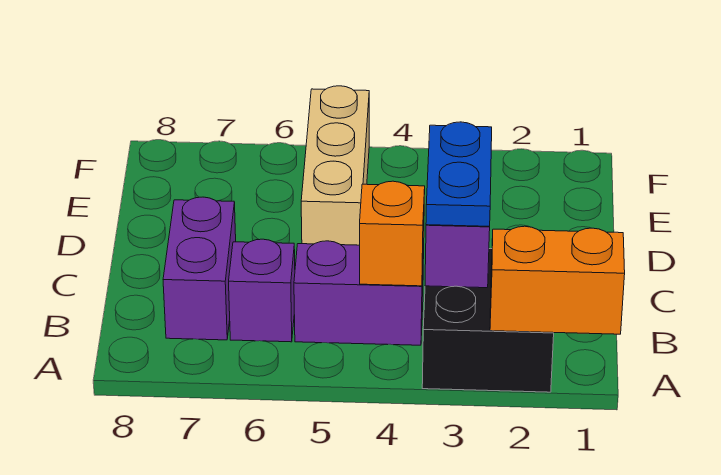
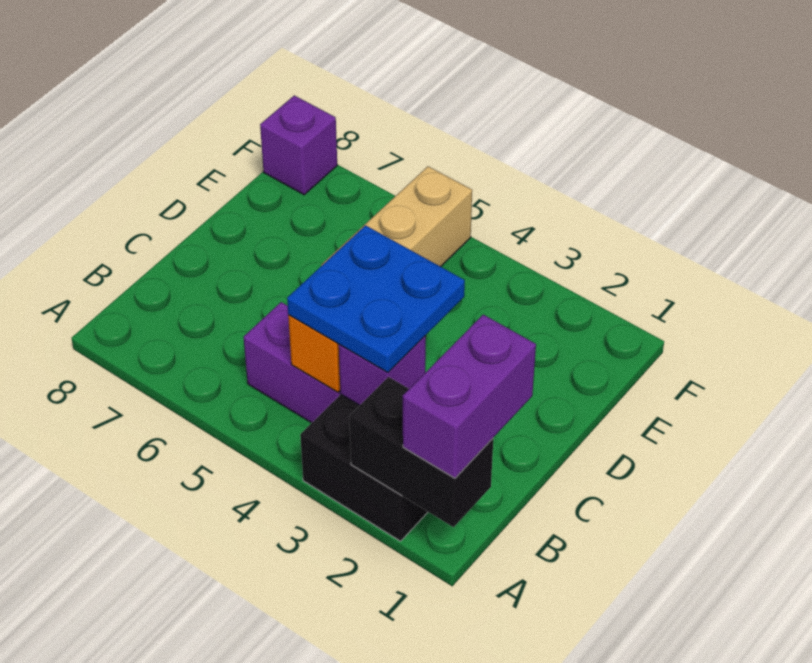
orange 1x2 brick [490,226,625,334] -> black 1x2 brick [349,377,493,527]
blue 1x2 plate [426,122,492,226] -> blue 2x2 plate [287,225,465,373]
purple 1x1 brick [229,239,295,342] -> purple 1x1 brick moved to [260,95,337,195]
purple 1x2 brick [163,197,236,340] -> purple 1x2 brick moved to [403,315,536,478]

